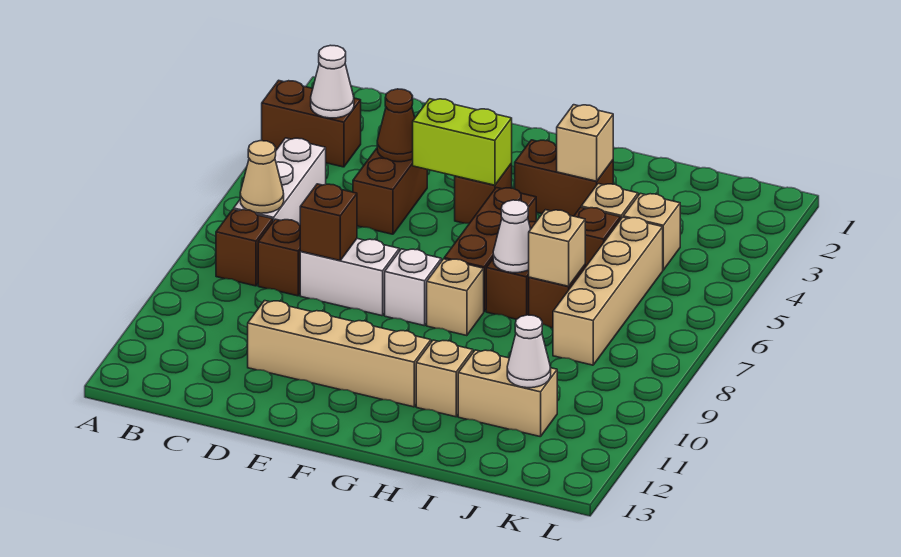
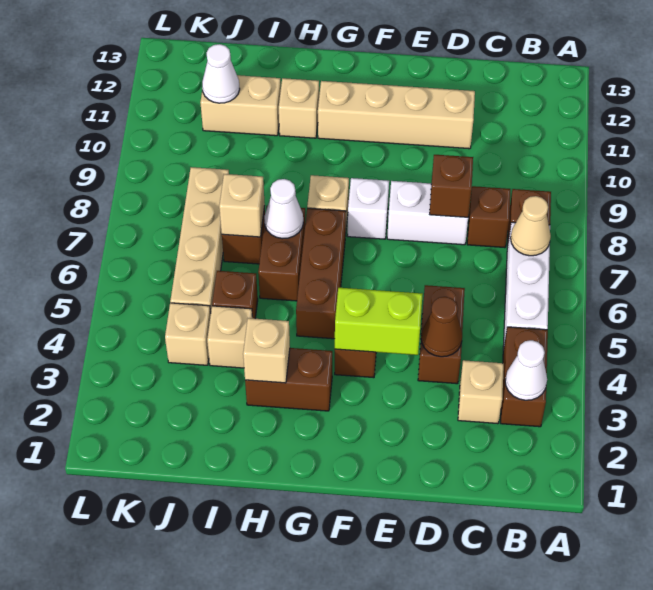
brown 1x2 brick [262,80,361,167] -> brown 1x2 brick turned to [501,327,548,427]
none -> tan 1x1 brick [458,360,504,424]

